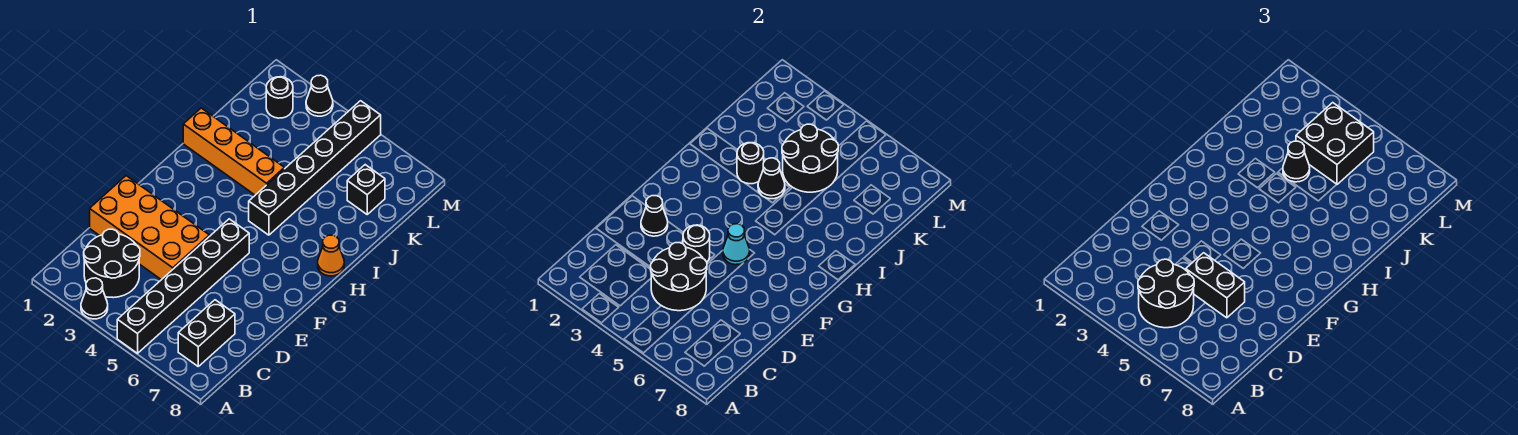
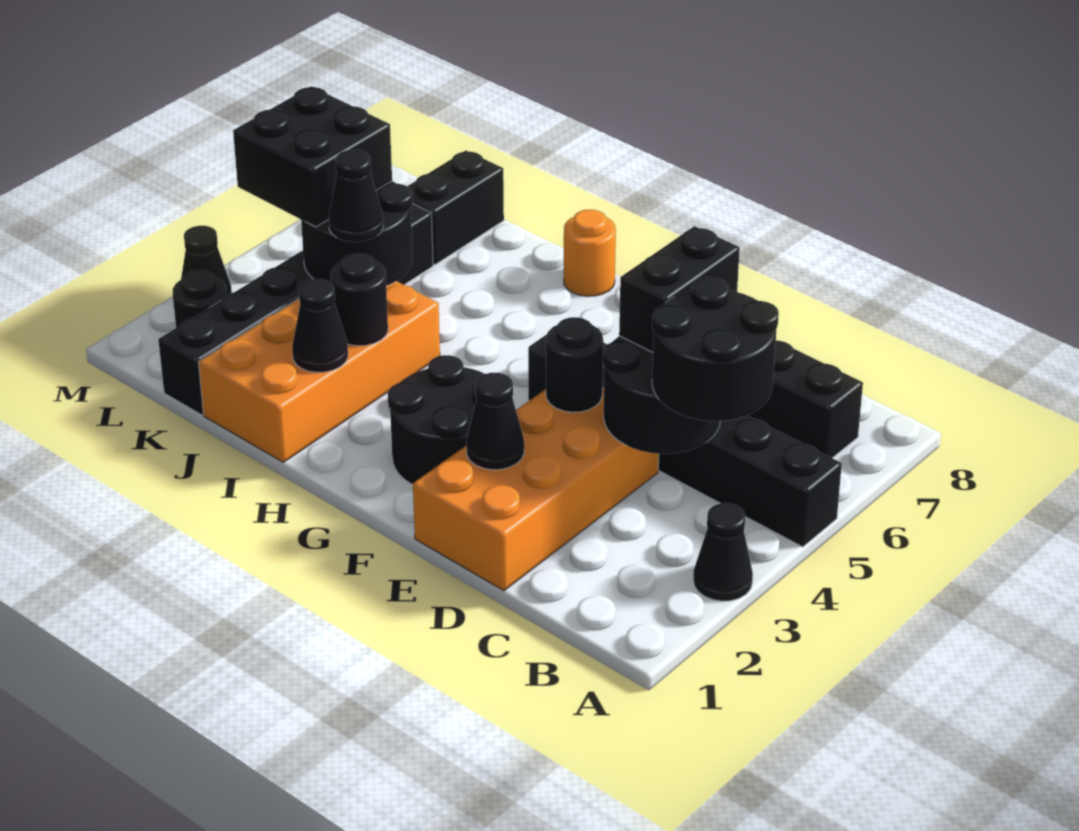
black 2x2 round brick [84,229,140,298] -> black 2x2 round brick moved to [388,355,485,485]
cyan 1x1 cone [723,224,750,265] -> none
black 1x6 brick [249,101,381,235] -> black 1x6 brick turned to [158,204,433,415]
orange 1x1 cone [318,235,344,276] -> orange 1x1 round brick [564,210,616,296]
orange 1x4 brick [183,108,284,195] -> orange 2x4 brick [199,281,440,462]
black 1x1 cone [758,158,785,199] -> black 1x1 cone moved to [292,279,348,372]
black 1x1 brick [347,165,385,214] -> black 1x2 brick [407,150,504,265]

